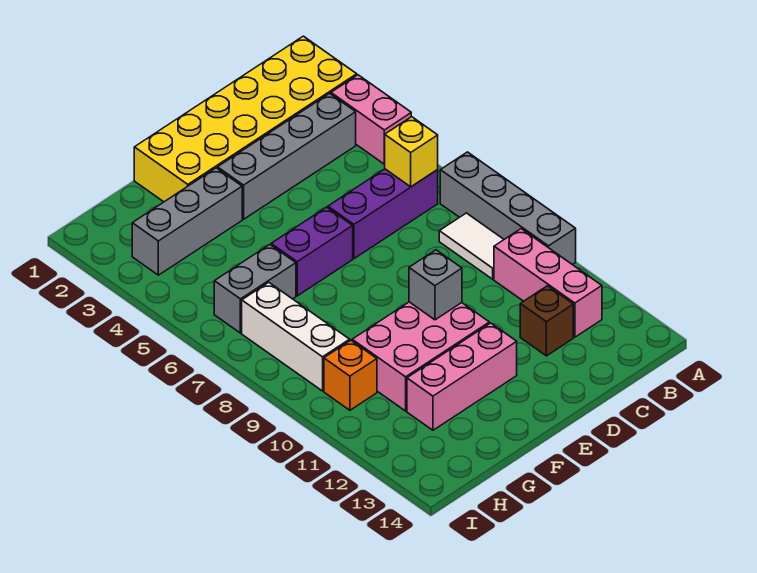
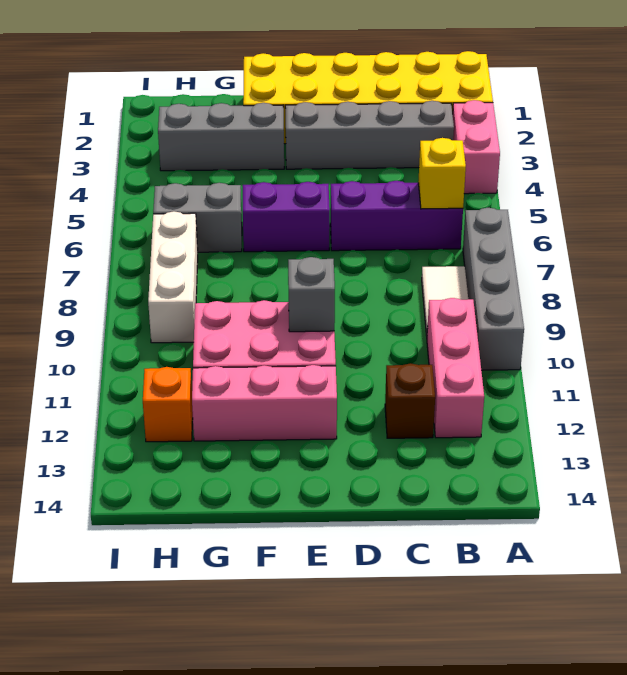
orange 1x1 brick [324,340,377,410] -> orange 1x1 brick moved to [143,367,193,442]

